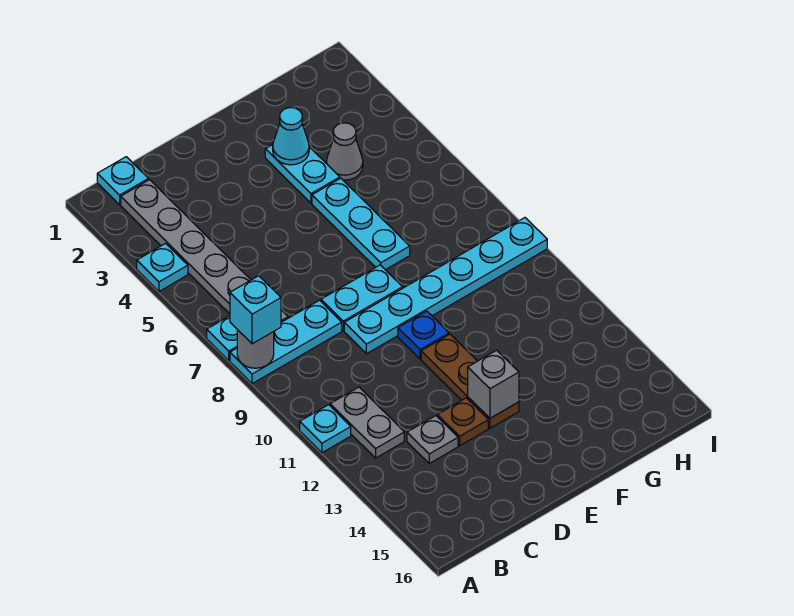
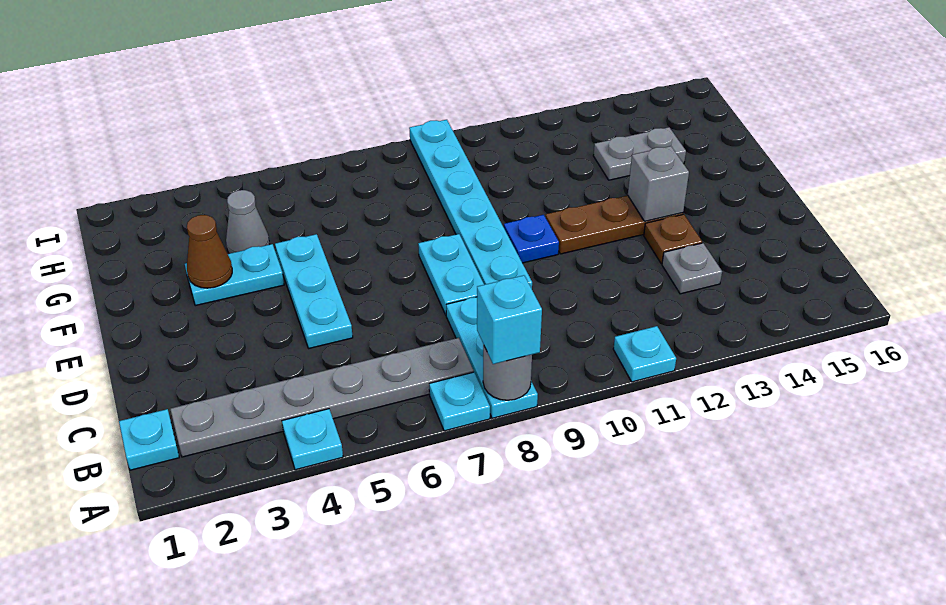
grey 1x2 plate [330,387,404,458] -> grey 1x2 plate moved to [593,127,686,180]
cyan 1x1 cone [273,108,309,165] -> brown 1x1 cone [187,215,232,288]
cyan 1x3 plate [312,178,410,270] -> cyan 1x3 plate turned to [275,234,353,348]

